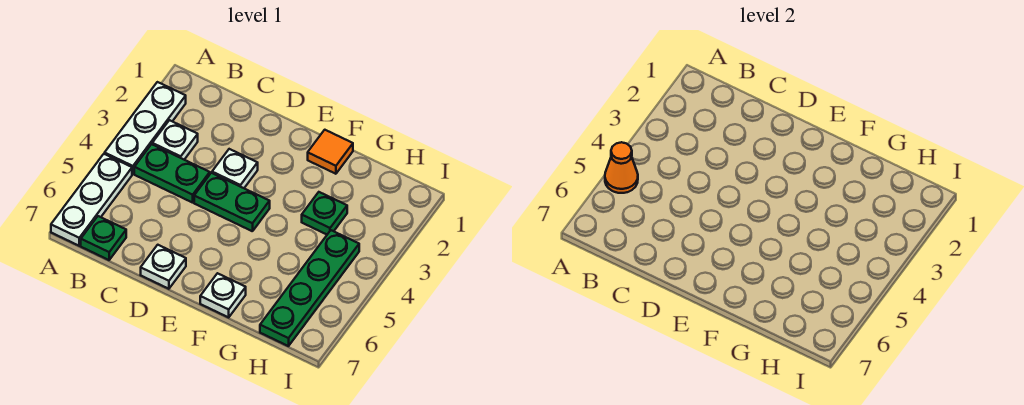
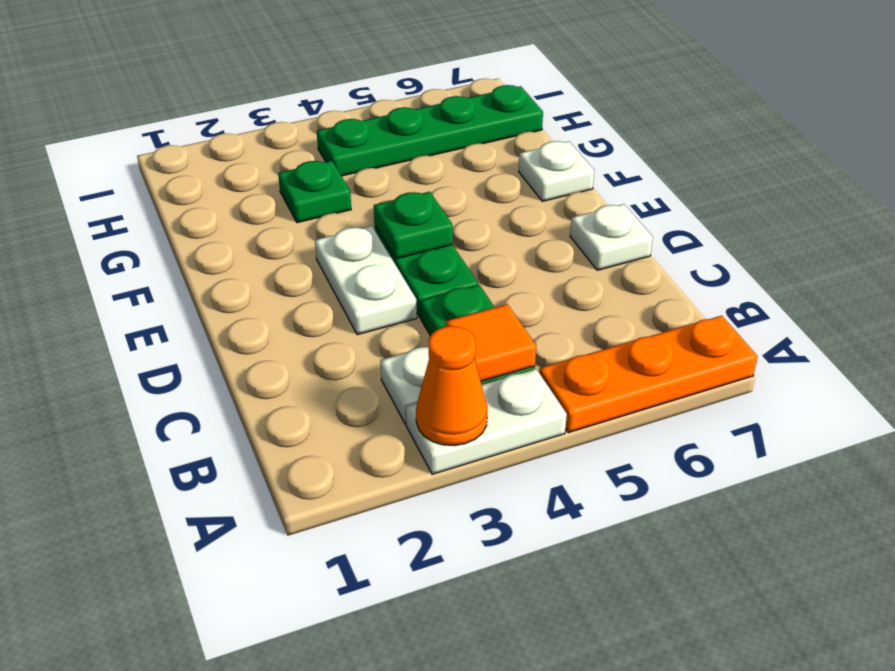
white 1x3 plate [105,82,186,174] -> white 1x2 plate [406,369,567,474]
white 1x3 plate [51,154,132,246] -> orange 1x3 plate [539,316,758,433]
orange 1x1 cone [605,142,638,193] -> orange 1x1 cone moved to [416,326,488,446]
green 1x1 plate [81,216,126,260] -> green 1x1 plate moved to [374,192,453,259]
white 1x1 plate [212,149,258,188] -> white 1x2 plate [315,226,417,335]
orange 1x1 tile [308,130,353,174] -> orange 1x1 tile moved to [446,304,536,381]

